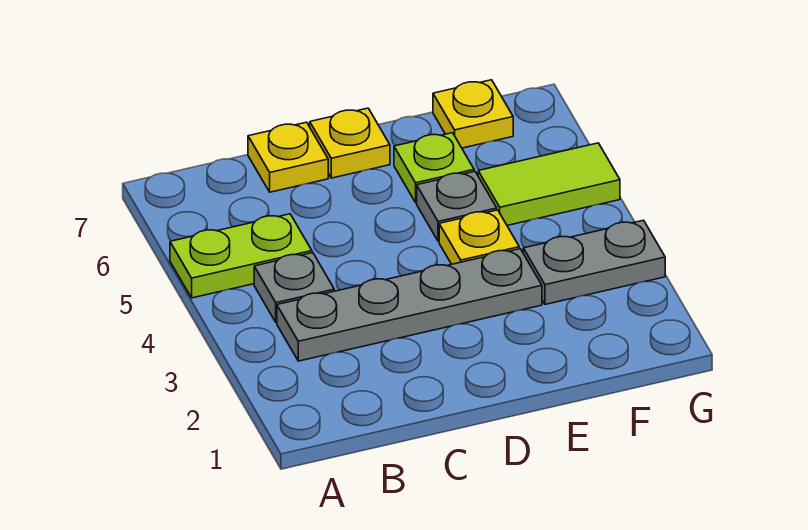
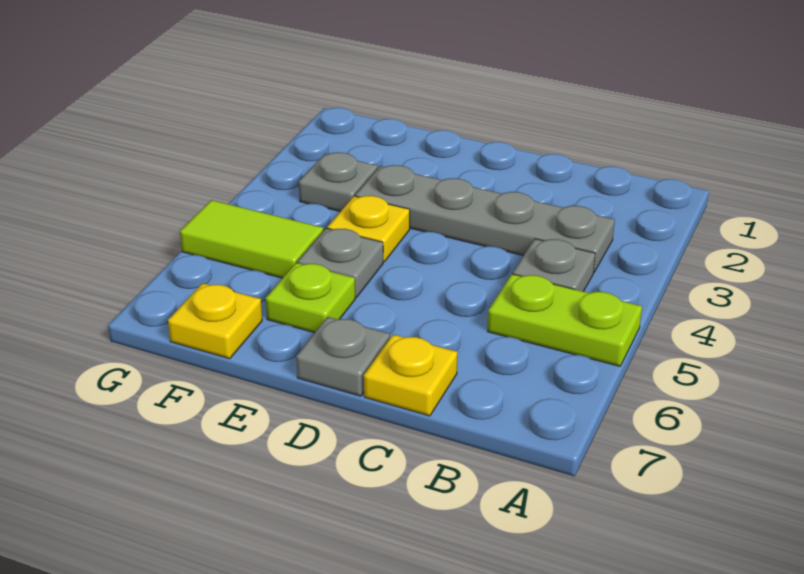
yellow 1x1 plate [310,108,390,178] -> grey 1x1 plate [296,317,390,396]
grey 1x2 plate [523,220,665,304] -> grey 1x1 plate [299,152,378,212]

